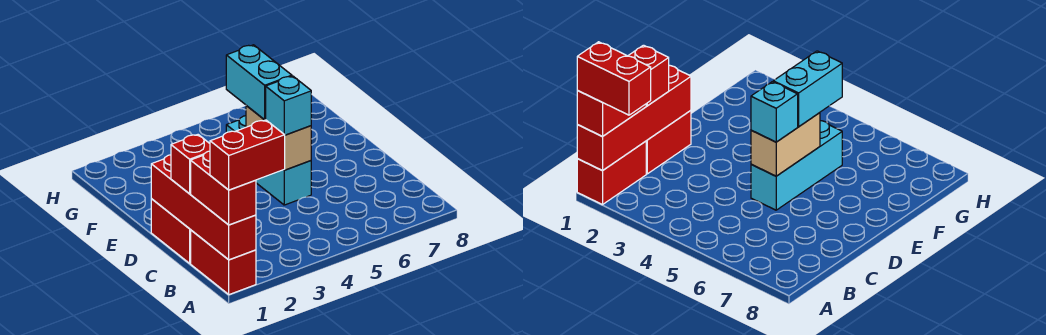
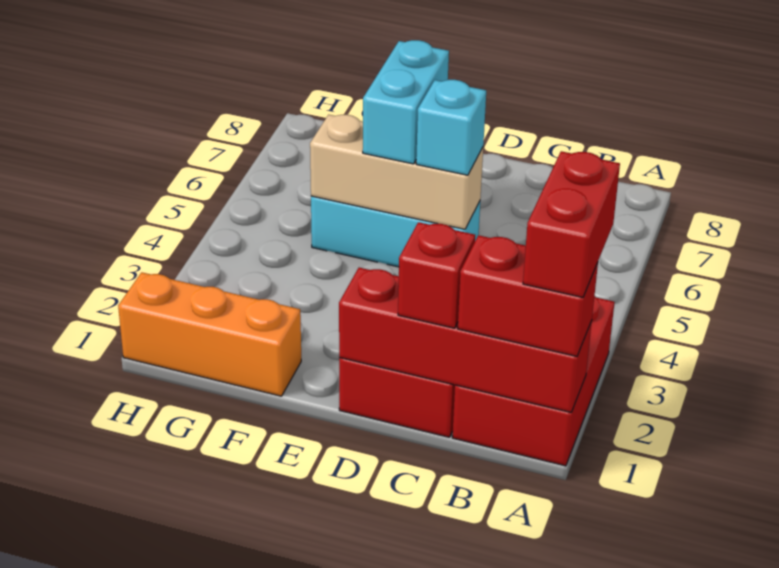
red 1x2 brick [191,230,256,295] -> red 2x3 brick [452,296,615,466]
tan 1x2 brick [246,106,311,170] -> tan 1x3 brick [310,115,483,229]
cyan 1x2 brick [226,45,292,120] -> cyan 1x2 brick turned to [363,40,449,164]
none -> orange 1x3 brick [118,272,301,396]

